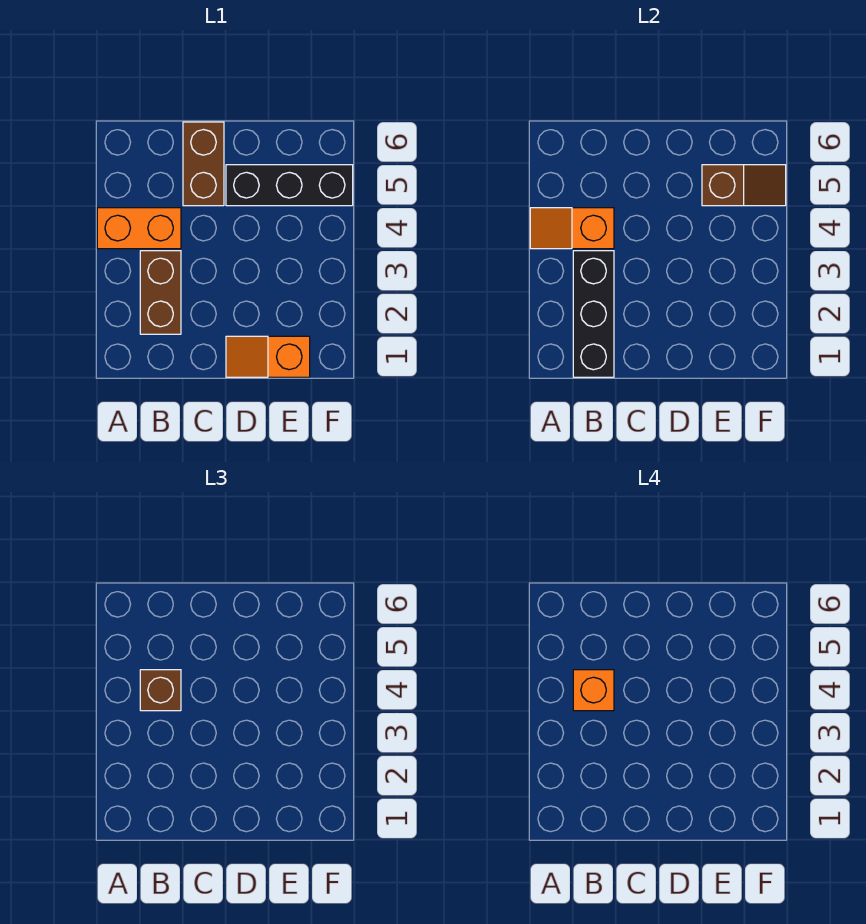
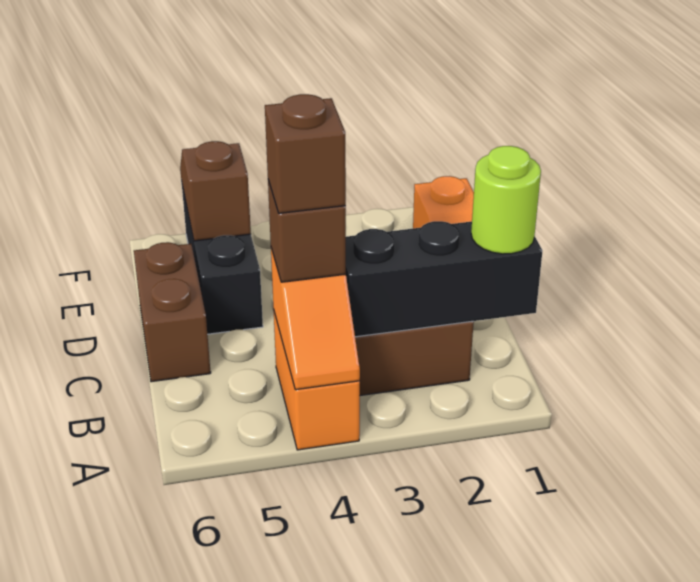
none -> lime 1x1 round brick [471,146,541,254]
orange 1x1 brick [573,670,614,711] -> brown 1x1 brick [265,94,346,213]
brown 1x2 brick [183,122,224,206] -> brown 1x2 brick turned to [134,242,211,382]

